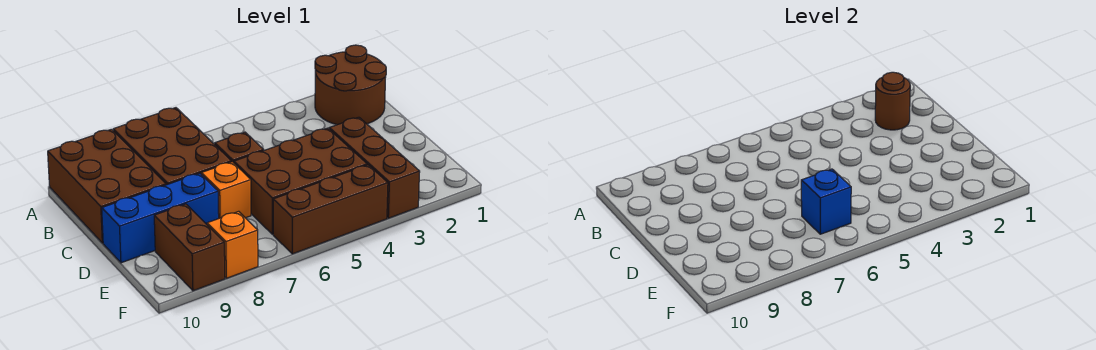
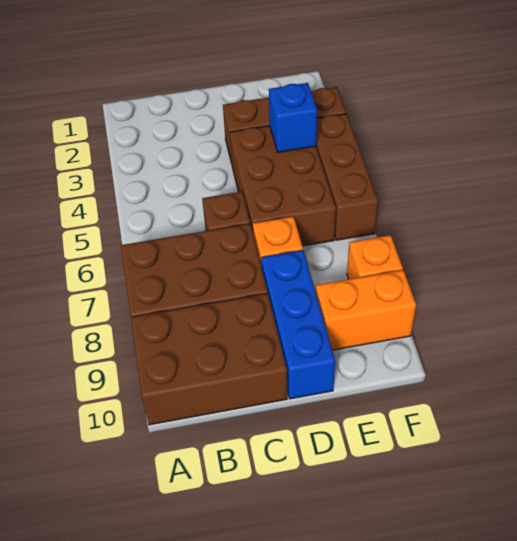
brown 2x2 round brick [315,45,386,125] -> none
brown 1x1 round brick [875,72,910,130] -> none
blue 1x1 brick [801,169,851,234] -> blue 1x1 brick moved to [269,83,317,152]
brown 1x2 brick [154,204,225,291] -> orange 1x2 brick [316,270,416,350]

